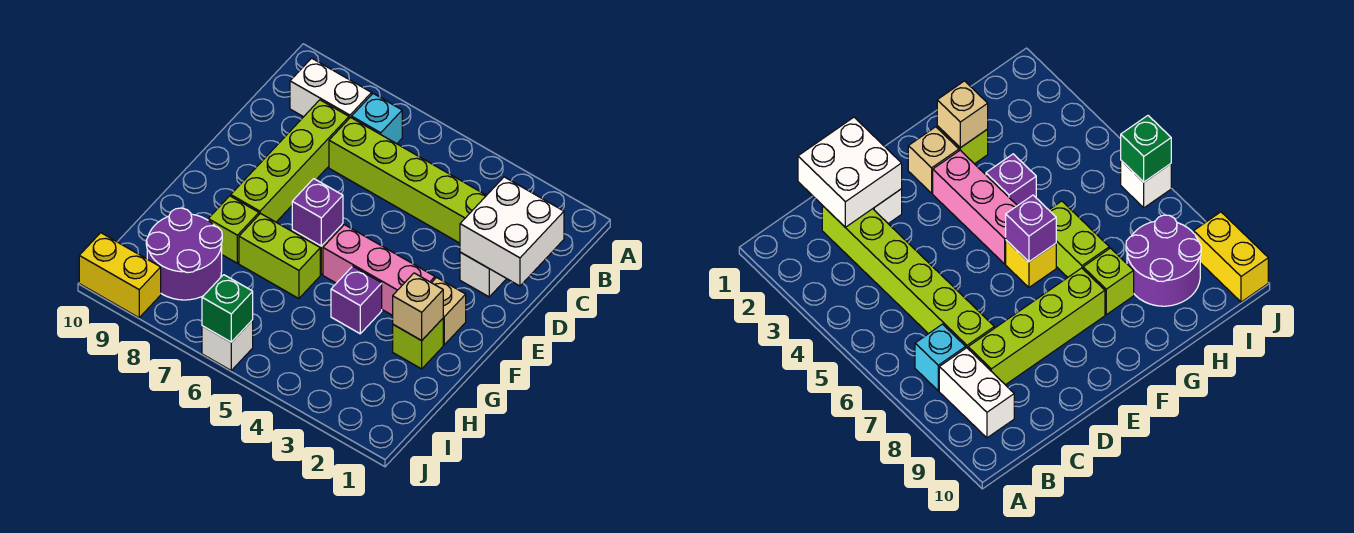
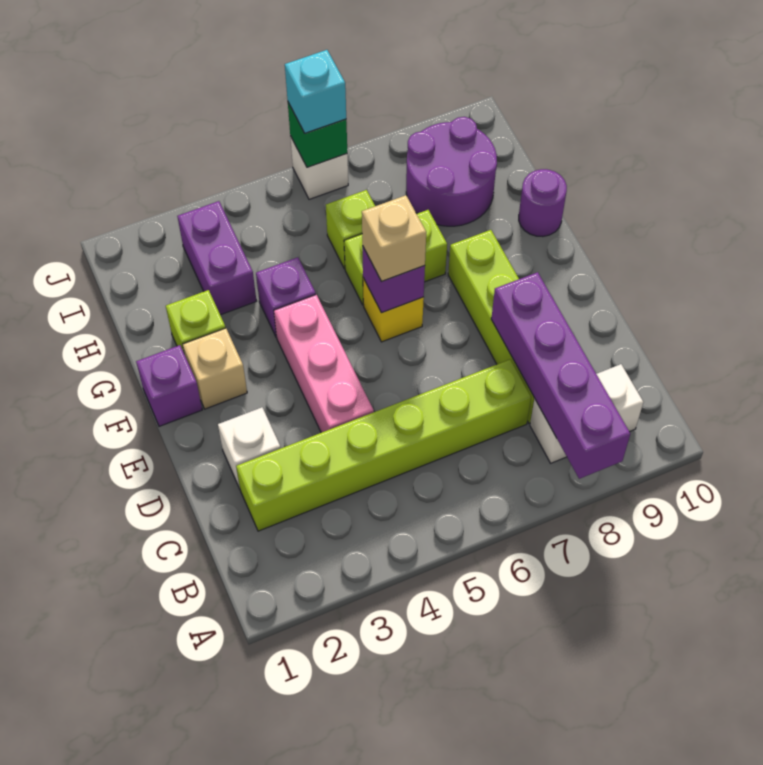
none -> purple 1x4 brick [491,272,630,479]
cyan 1x1 brick [352,94,402,144] -> cyan 1x1 brick moved to [285,50,346,133]
white 2x2 brick [460,177,564,286] -> none
none -> purple 1x1 brick [136,345,202,426]
pink 1x3 brick [323,225,435,315] -> pink 1x3 brick turned to [274,295,374,433]
tan 1x1 brick [393,273,443,341] -> tan 1x1 brick moved to [362,195,426,282]
lime 1x1 brick [208,196,259,263] -> lime 1x1 brick moved to [326,190,375,269]
none -> purple 1x1 round brick [519,169,567,236]
none -> purple 1x2 brick [177,201,256,315]
yellow 1x2 brick [79,233,161,318] -> none

